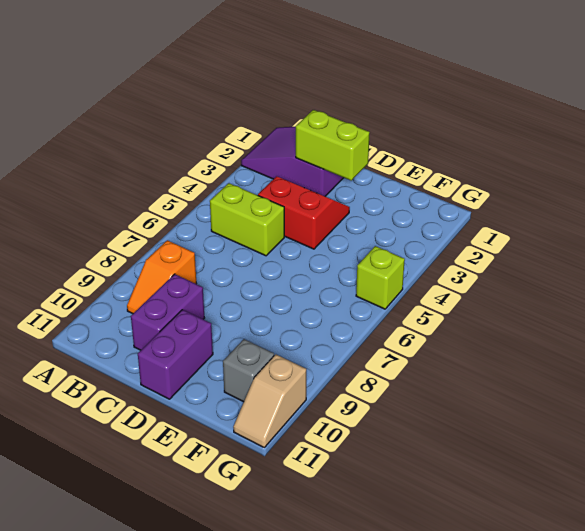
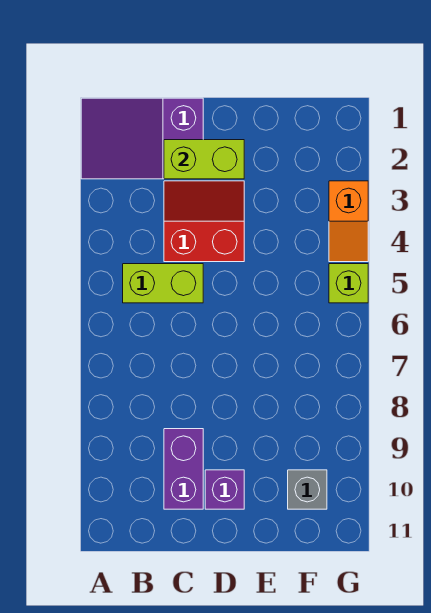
orange 1x2 slope [127,240,196,314] -> orange 1x2 slope moved to [329,181,368,262]
purple 1x2 brick [138,310,213,399] -> purple 1x1 brick [205,470,244,509]
tan 1x2 slope [233,354,306,447] -> none

